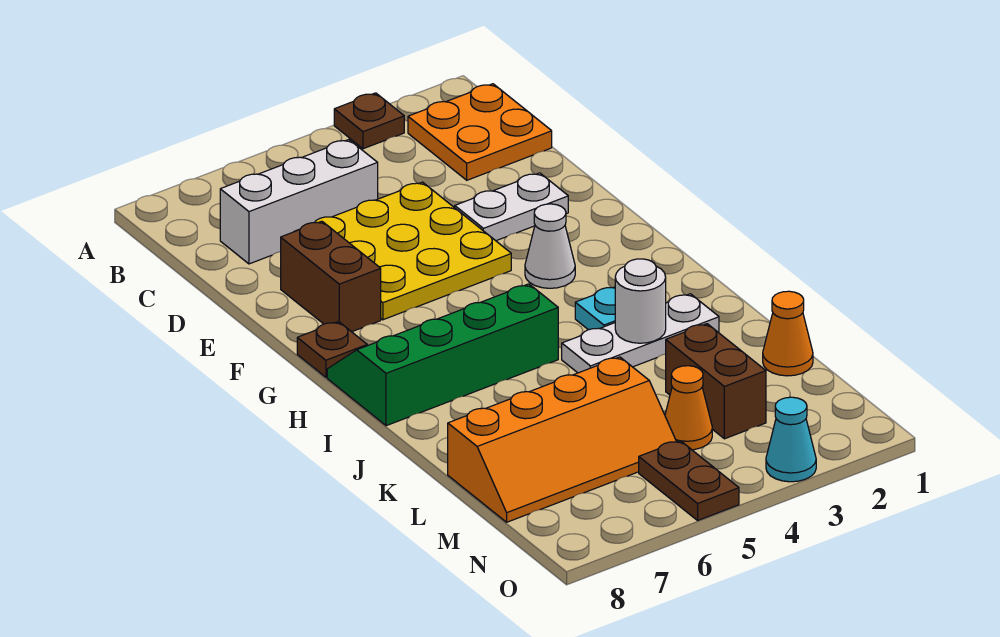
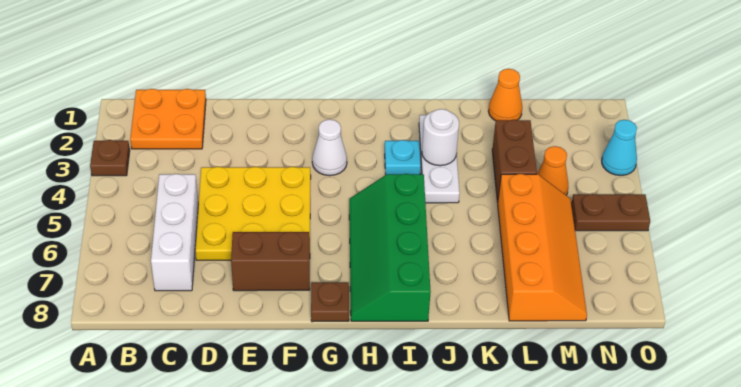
white 1x2 plate [455,173,568,241] -> none
brown 1x2 brick [666,324,766,439] -> brown 1x2 brick turned to [492,120,537,202]

